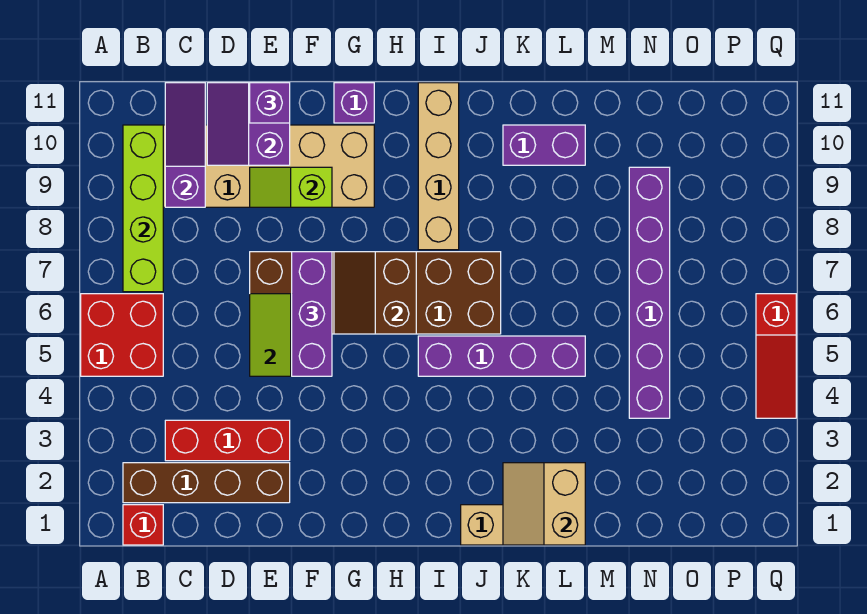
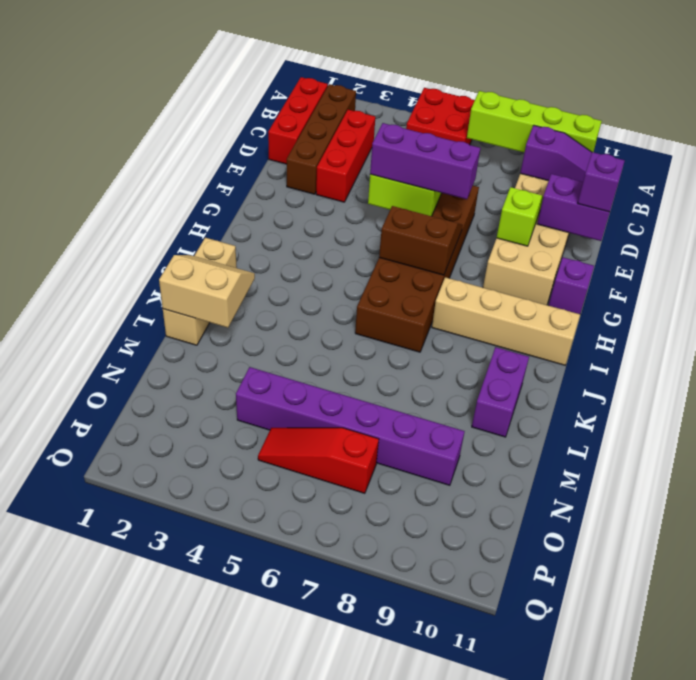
red 1x1 brick [123,505,163,545] -> red 1x3 brick [268,77,328,164]
purple 1x4 brick [418,336,585,376] -> none
red 1x3 slope [756,294,796,418] -> red 1x3 slope moved to [258,428,379,493]

